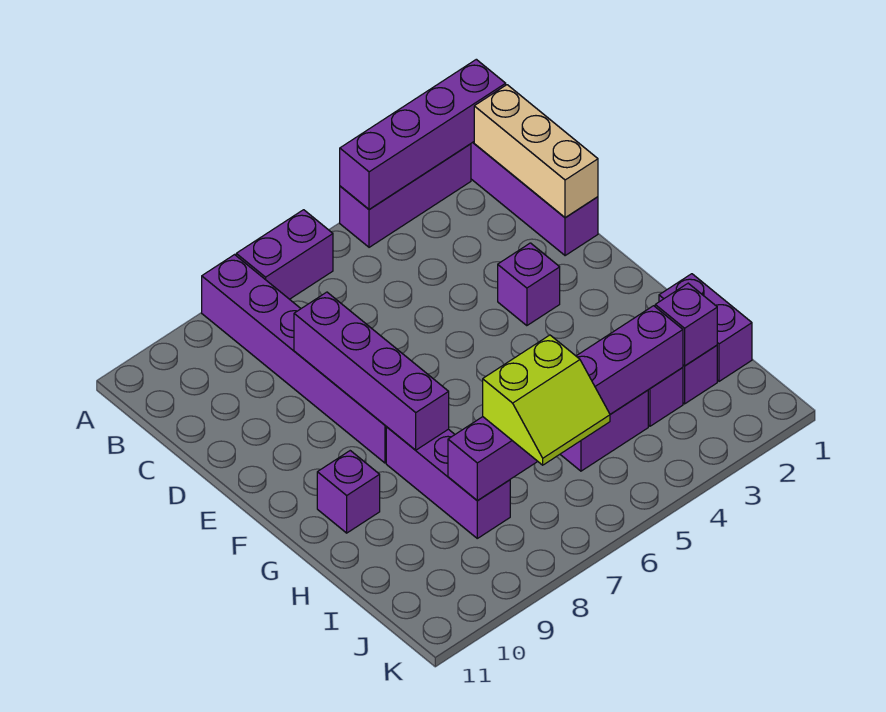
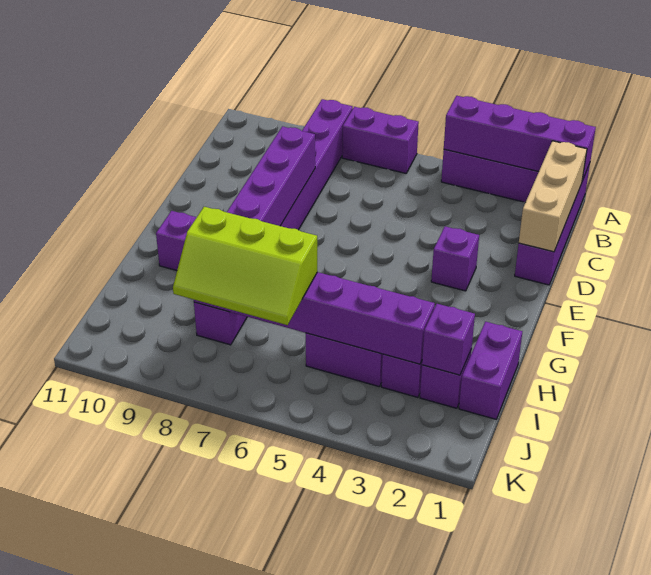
lime 2x2 slope [483,335,610,465] -> lime 2x3 slope [173,207,317,325]

